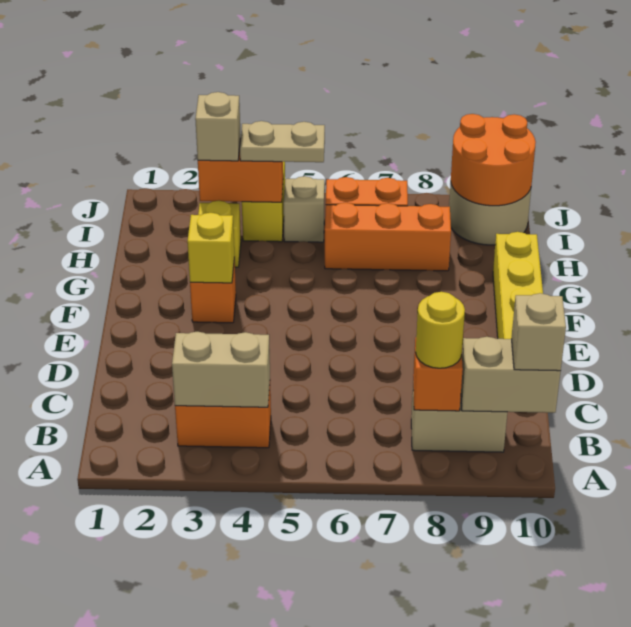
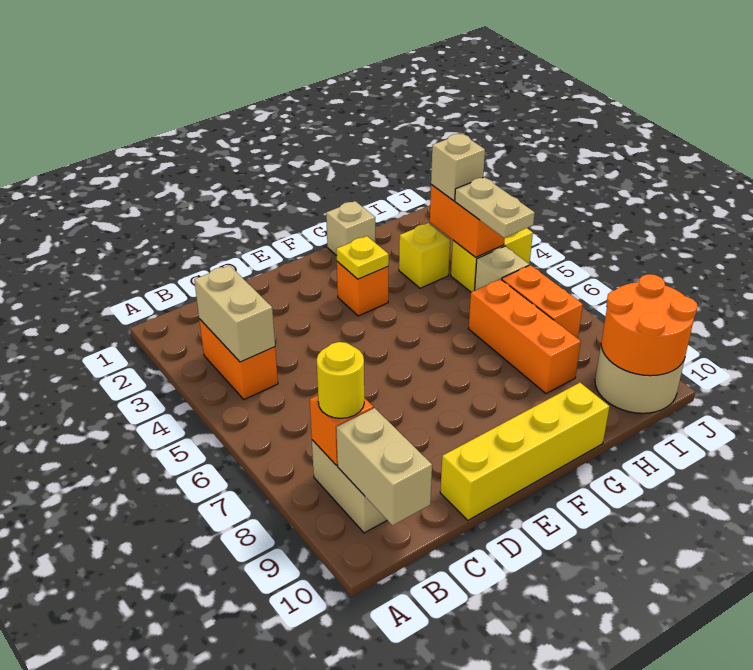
tan 1x1 brick [511,293,566,371] -> tan 1x1 brick moved to [326,201,375,256]
yellow 1x1 brick [187,213,234,283] -> yellow 1x1 plate [336,236,389,279]

